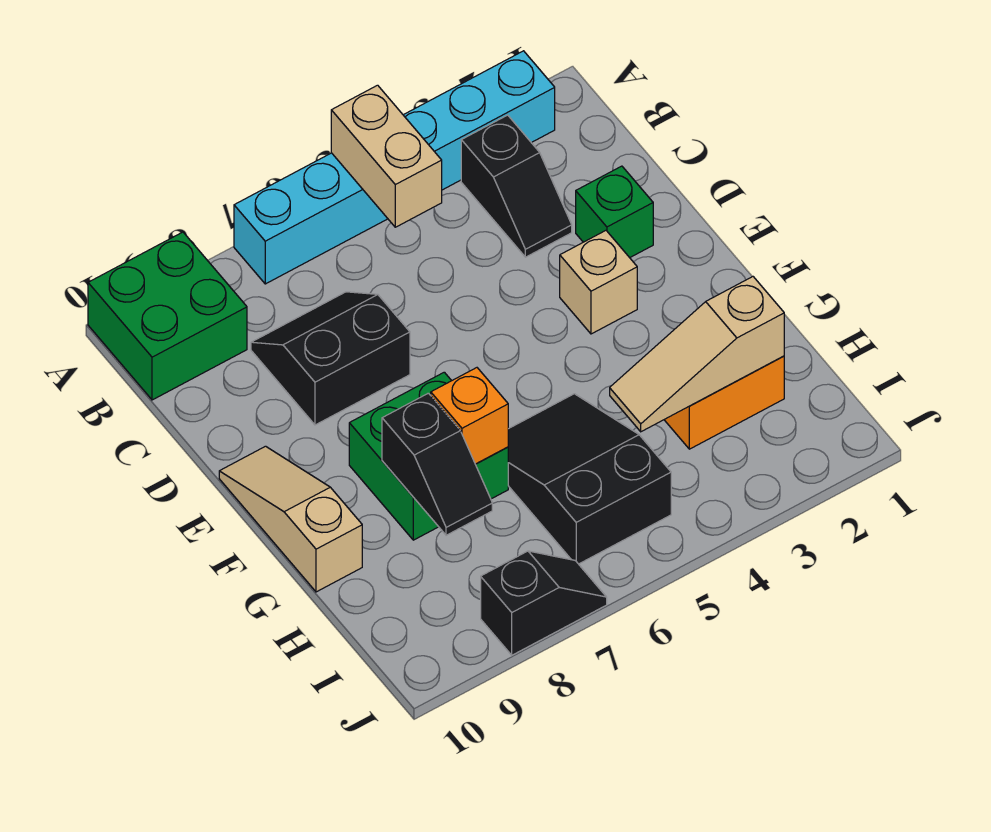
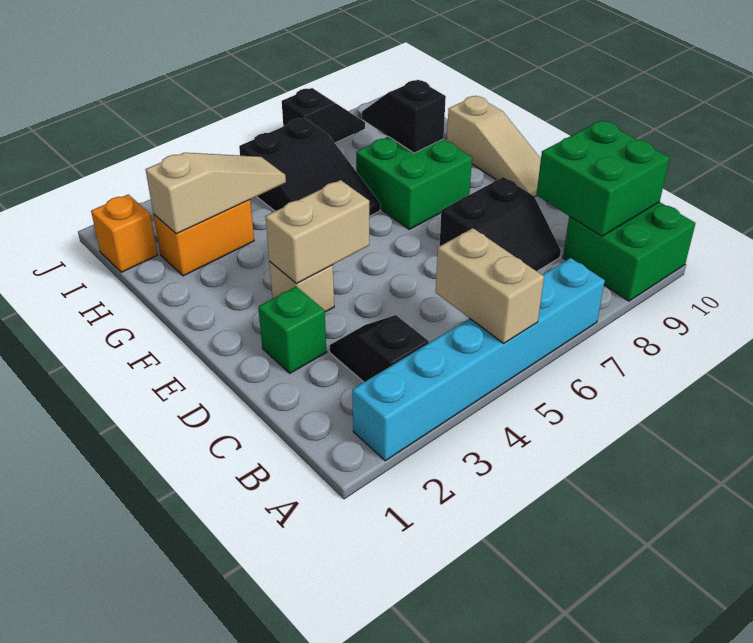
none -> green 2x2 brick [536,120,669,236]
none -> tan 1x2 brick [265,180,369,284]
orange 1x1 brick [431,368,508,464] -> orange 1x1 brick moved to [91,195,158,272]
black 1x2 slope [481,551,607,655] -> black 1x2 slope turned to [282,88,365,143]

